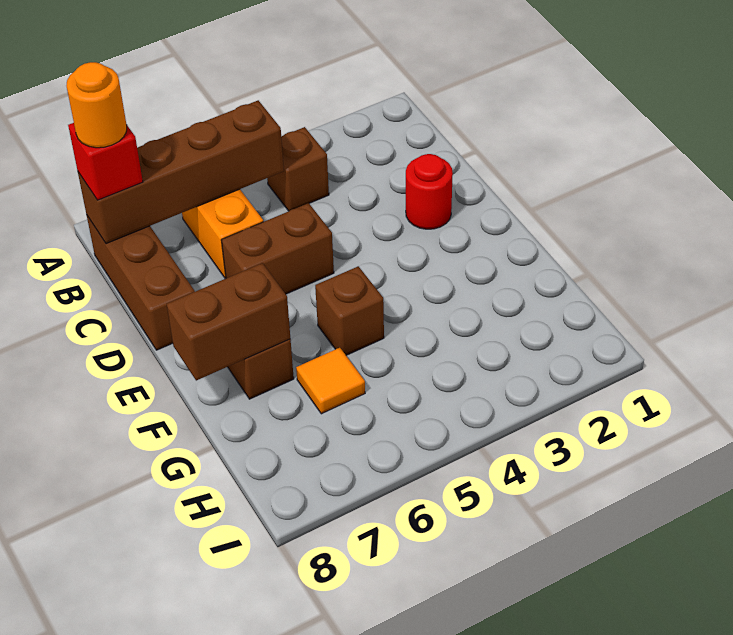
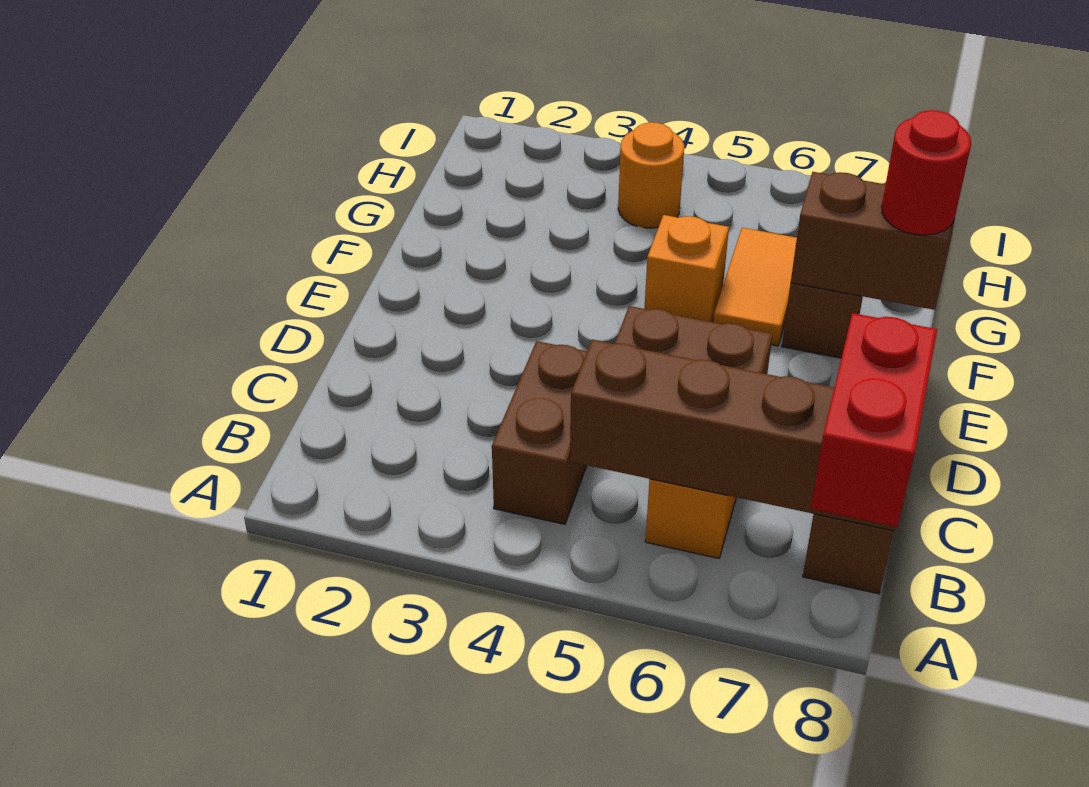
brown 1x1 brick [267,127,329,211] -> brown 1x2 brick [492,341,587,524]
red 1x1 brick [68,123,143,200] -> red 1x2 brick [811,313,937,527]
orange 1x1 round brick [66,62,127,148] -> orange 1x1 round brick moved to [618,122,684,228]
red 1x1 round brick [406,154,453,229] -> red 1x1 round brick moved to [882,110,971,235]
brown 1x1 brick [315,266,384,355] -> orange 1x1 brick [644,215,729,322]
orange 1x1 tile [296,348,365,414] -> orange 1x2 tile [713,228,797,346]

